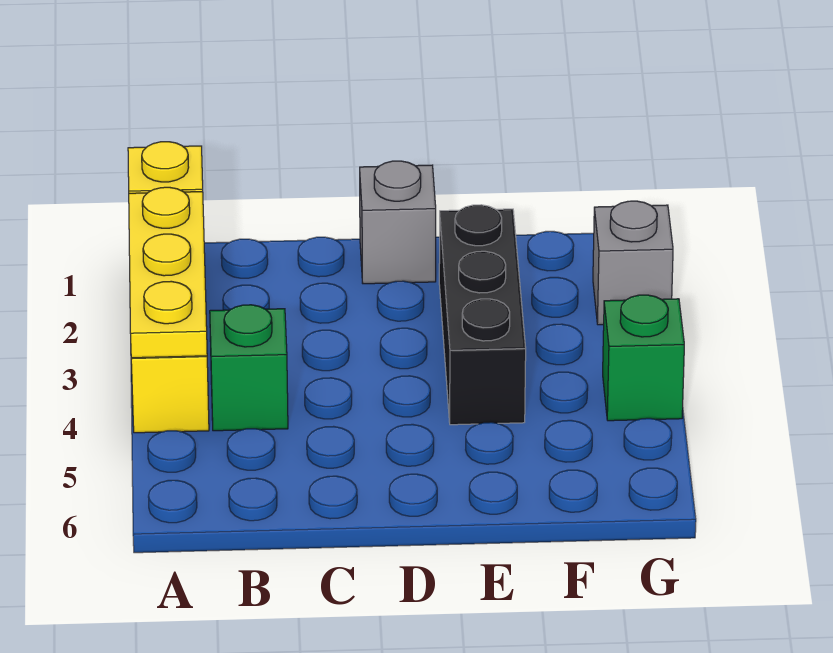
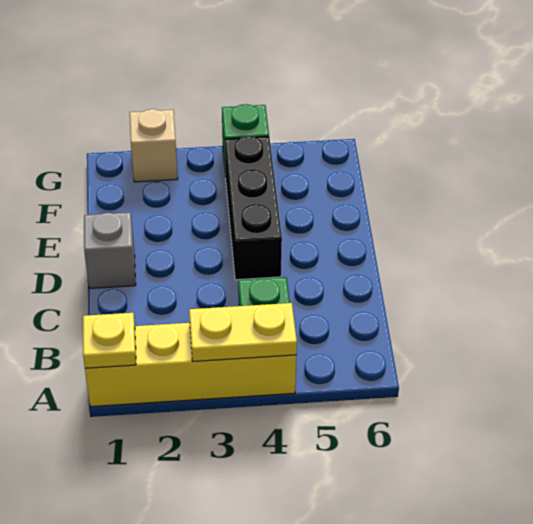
yellow 1x3 plate [129,187,207,358] -> yellow 1x2 plate [189,303,297,361]
black 1x3 brick [439,205,526,425] -> black 1x3 brick turned to [225,136,282,280]
grey 1x1 brick [593,201,673,325] -> tan 1x1 brick [130,109,178,182]

